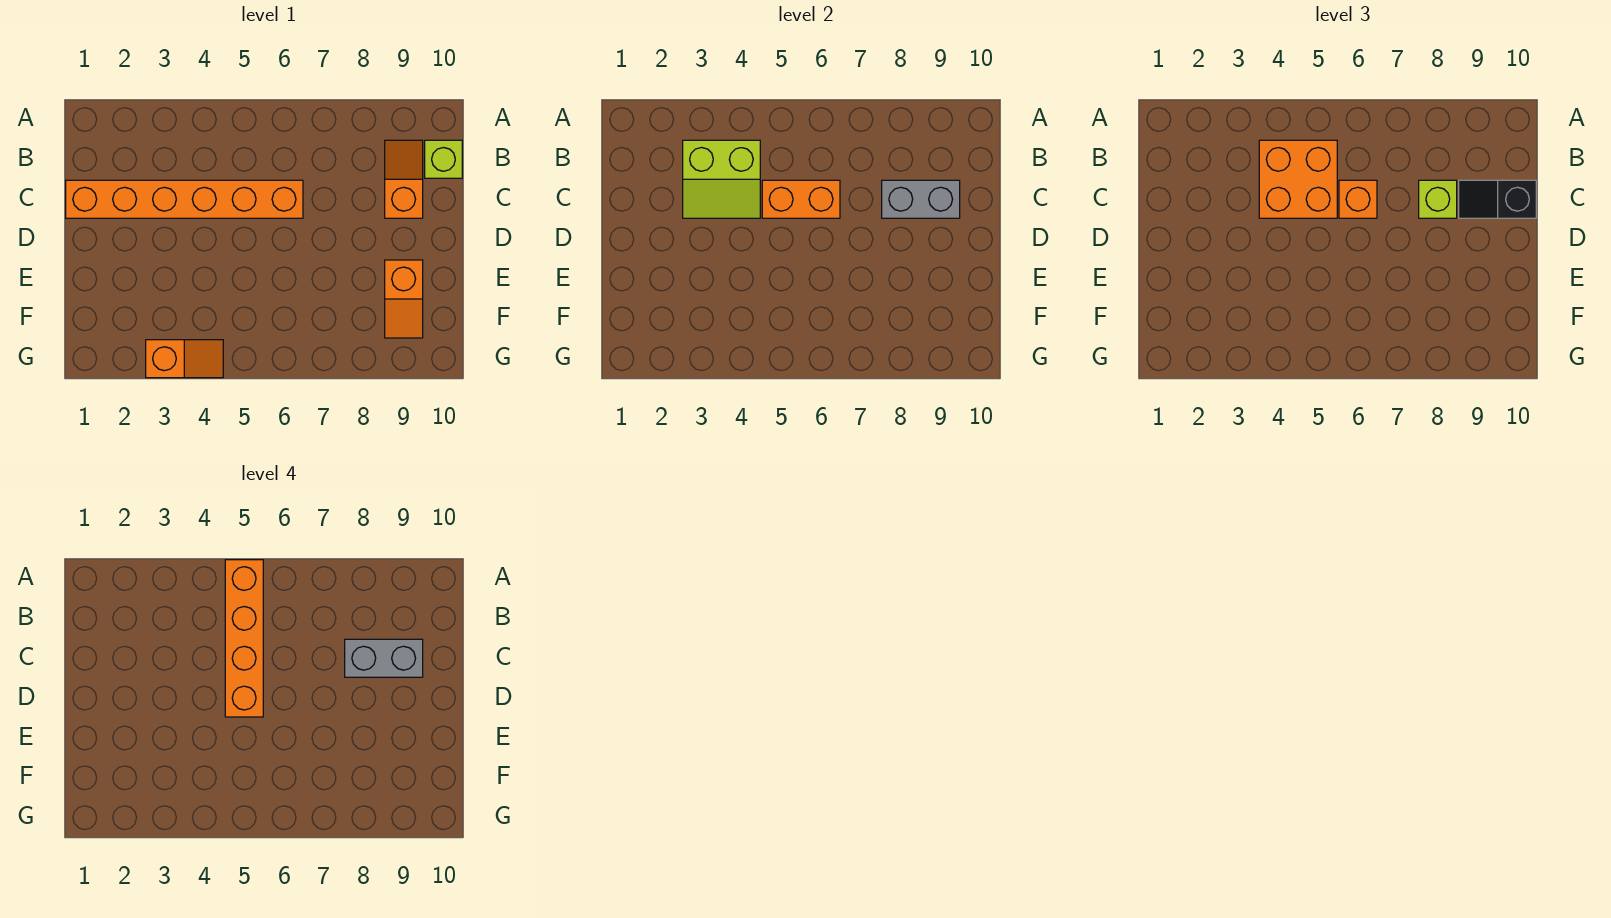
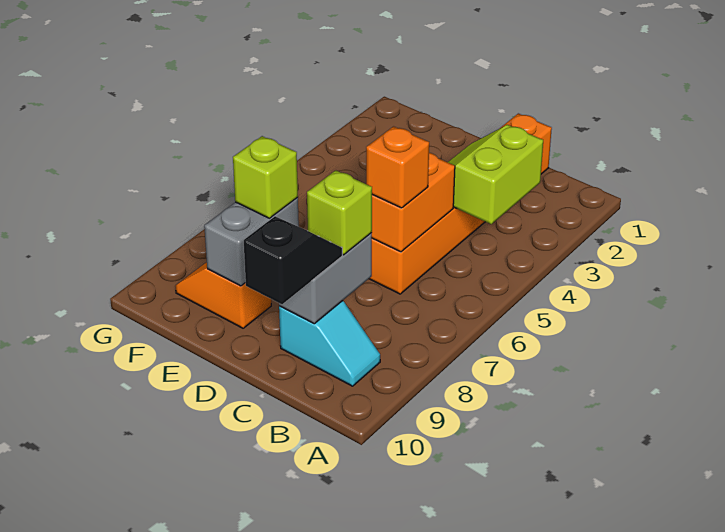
orange 1x4 brick [225,560,263,717] -> none
orange 2x2 brick [1259,140,1337,218] -> none
orange 1x2 slope [385,140,423,218] -> cyan 1x2 slope [279,301,380,386]
lime 1x1 brick [425,140,462,178] -> lime 1x1 brick moved to [233,136,298,218]
grey 1x2 brick [345,639,423,677] -> grey 1x2 brick moved to [204,197,299,286]
orange 1x2 slope [146,340,223,378] -> none

